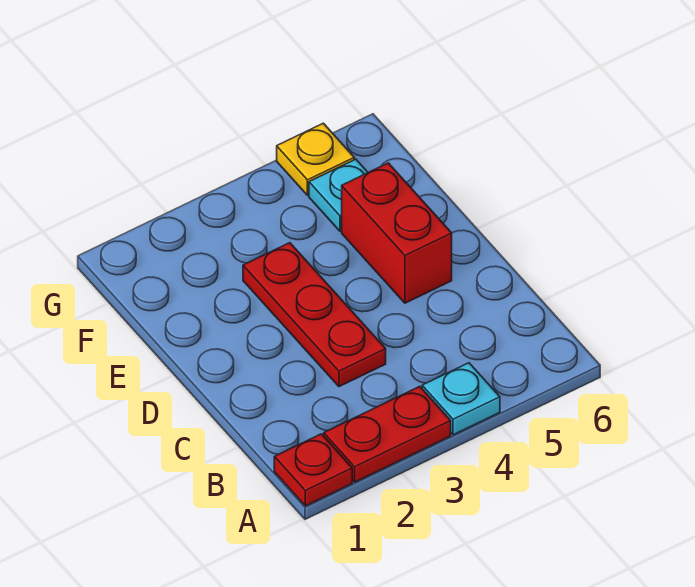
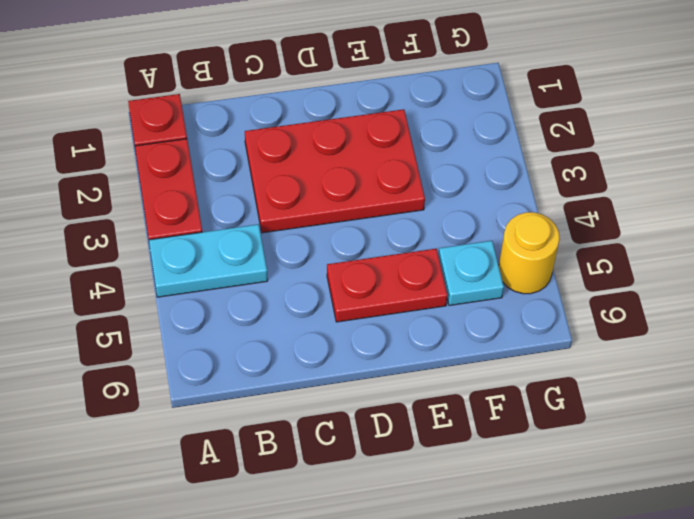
cyan 1x1 plate [422,363,500,435] -> cyan 1x2 plate [149,224,268,297]
red 1x3 plate [243,243,386,387] -> red 2x3 plate [245,109,425,233]
red 1x2 brick [342,163,452,303] -> red 1x2 plate [327,249,448,322]
yellow 1x1 plate [277,123,354,195] -> yellow 1x1 round brick [499,212,560,294]

